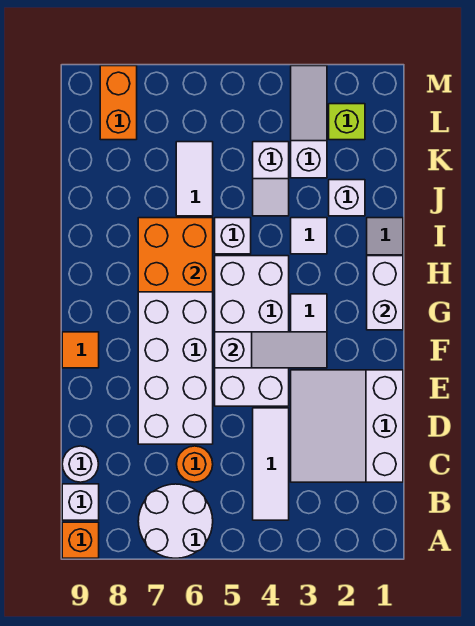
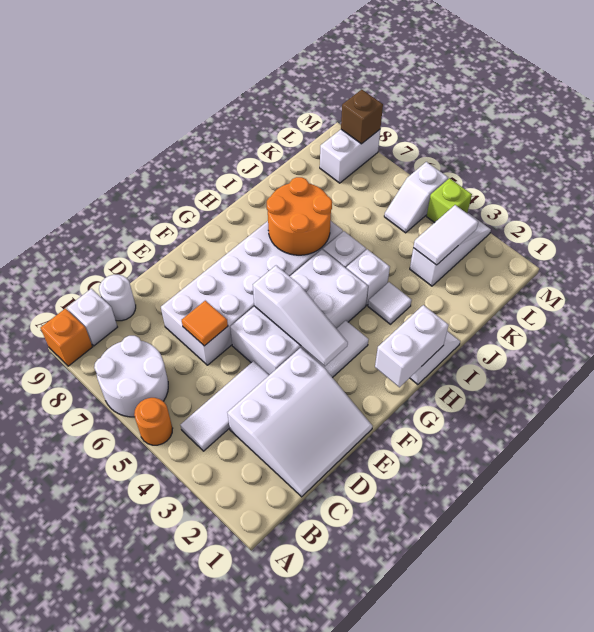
white 3x3 slope [291,370,403,482] -> white 3x3 slope turned to [227,348,373,497]
orange 1x1 round brick [177,446,213,482] -> orange 1x1 round brick moved to [134,398,173,445]
orange 1x1 tile [62,332,99,368] -> orange 1x1 tile moved to [182,301,228,346]
orange 2x2 brick [138,218,213,292] -> orange 2x2 round brick [267,177,332,255]
white 1x1 brick [329,180,365,216] -> white 1x1 brick moved to [346,249,390,305]
white 1x2 slope [253,142,289,216] -> white 1x2 slope moved to [384,162,448,233]
white 1x2 tile [176,142,213,216] -> white 1x2 tile moved to [413,205,478,265]
lime 1x1 brick [329,104,365,140] -> lime 1x1 brick moved to [427,178,472,223]
orange 1x2 brick [100,66,137,140] -> white 1x2 brick [320,130,380,183]
none -> brown 1x1 brick [341,90,383,144]

